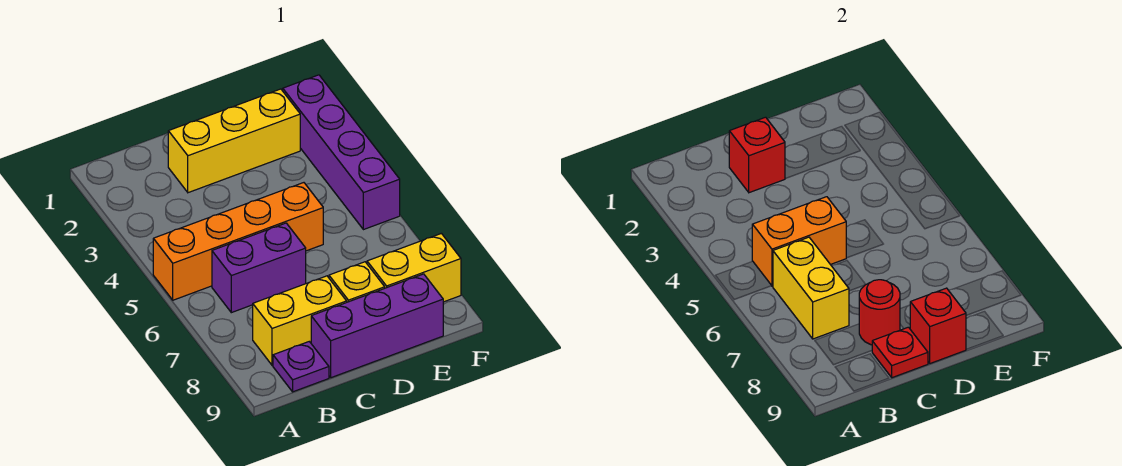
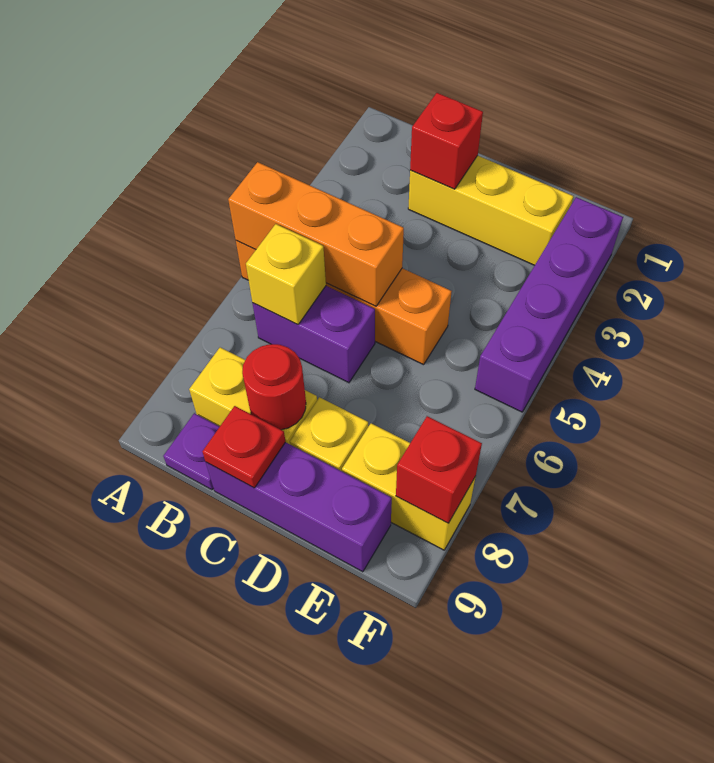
orange 1x2 brick [752,197,846,286] -> orange 1x3 brick [228,162,404,306]
yellow 1x2 brick [773,237,849,339] -> yellow 1x1 brick [246,224,326,325]
red 1x1 brick [910,288,966,363] -> red 1x1 brick moved to [396,416,482,523]

